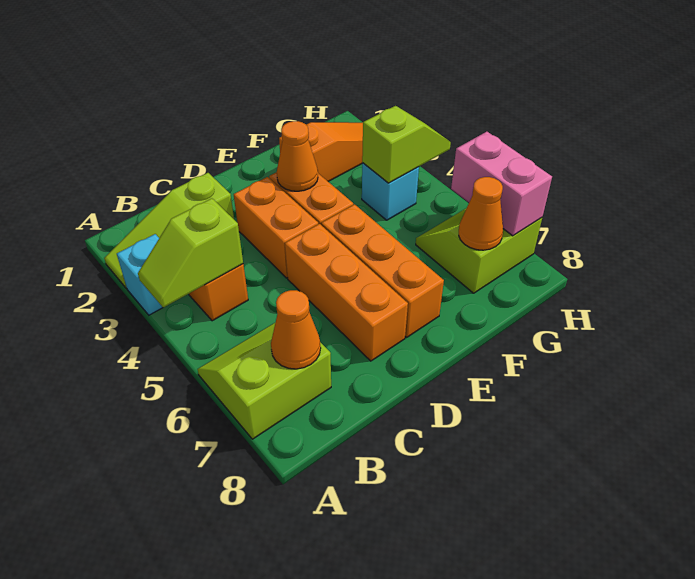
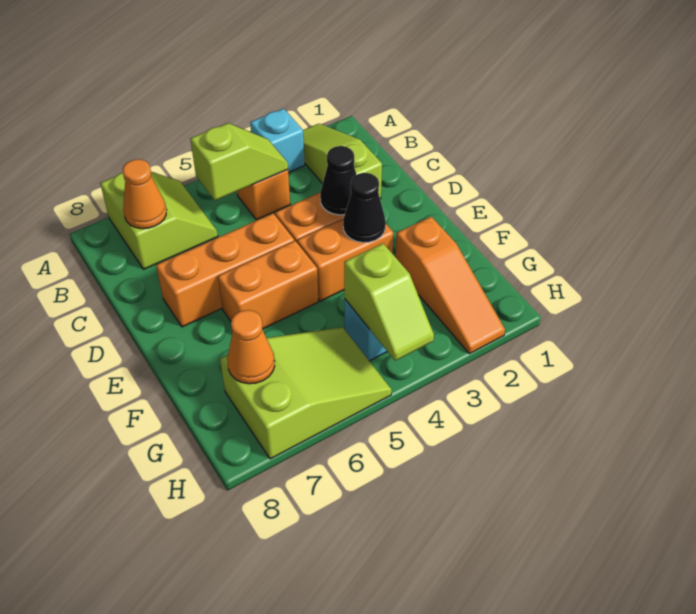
lime 1x2 slope [138,198,243,308] -> lime 1x2 slope turned to [190,123,288,200]
none -> black 1x1 cone [320,146,357,215]
orange 1x1 cone [277,121,318,191] -> black 1x1 cone [343,173,386,243]
orange 1x3 brick [321,204,444,337] -> orange 1x2 brick [218,241,318,329]
lime 2x2 slope [416,208,542,293] -> lime 2x3 slope [220,327,392,459]
pink 1x2 brick [451,132,552,236] -> none

